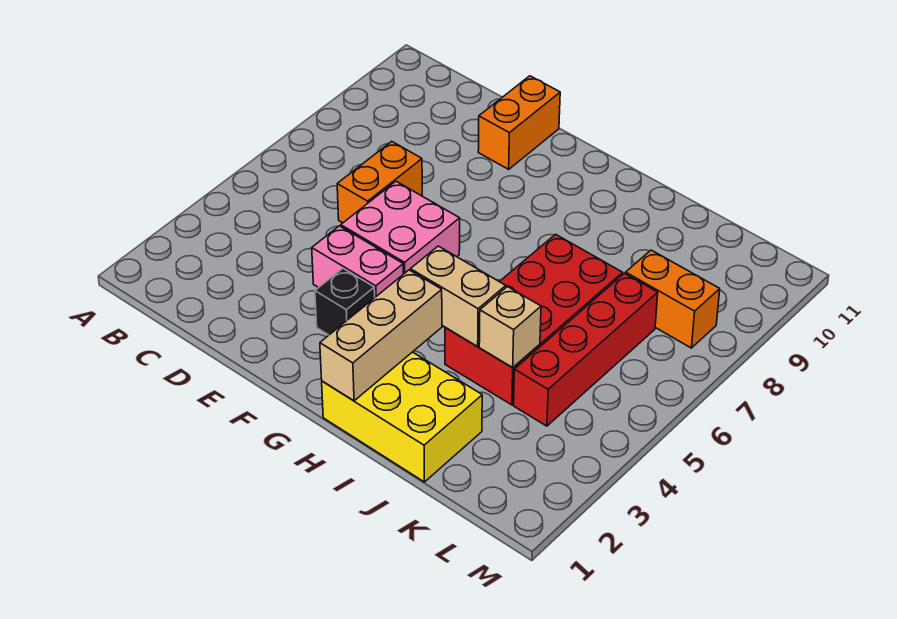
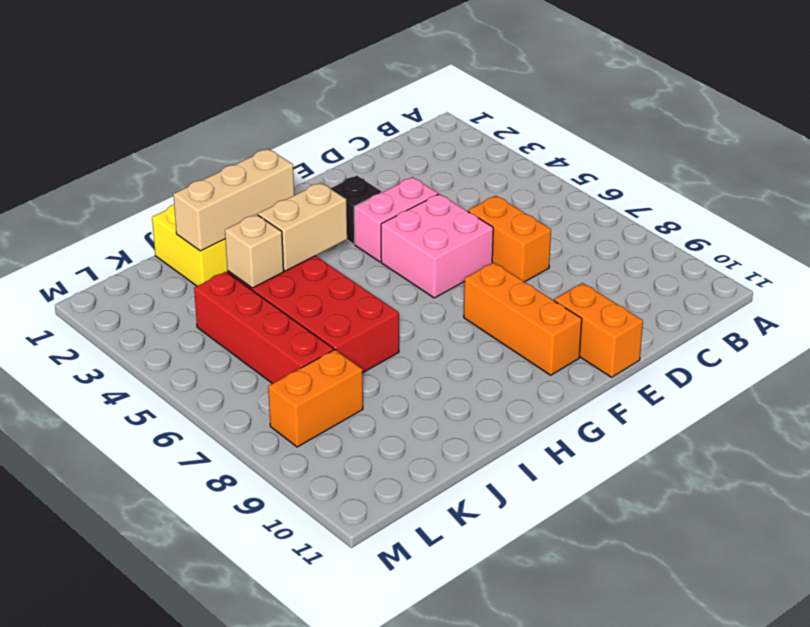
none -> orange 1x3 brick [464,262,582,375]
tan 1x3 brick [320,270,442,401] -> tan 1x3 brick turned to [173,149,294,251]

